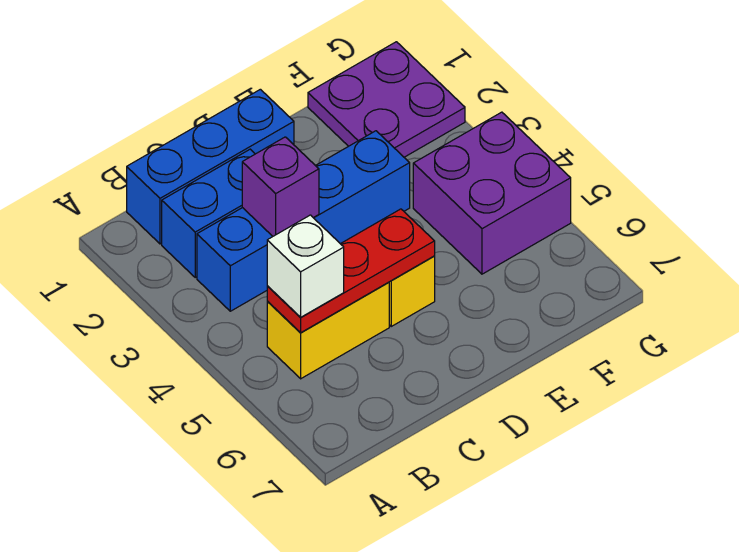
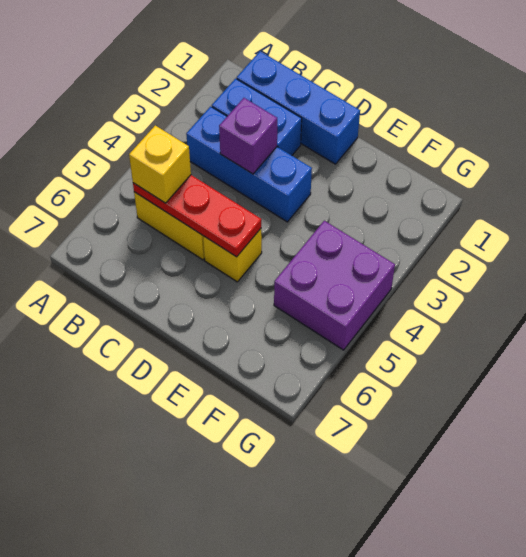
blue 1x4 brick [197,131,410,311] -> blue 1x3 brick [186,106,312,222]
white 1x1 brick [267,215,344,317] -> yellow 1x1 brick [129,125,191,203]
purple 2x2 plate [308,42,465,157] -> none

